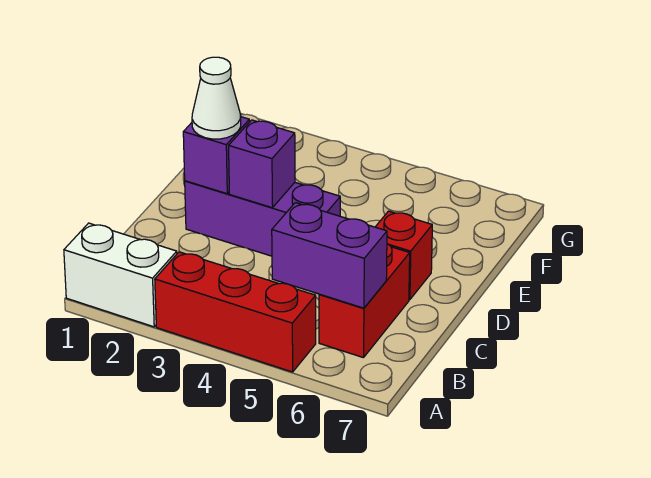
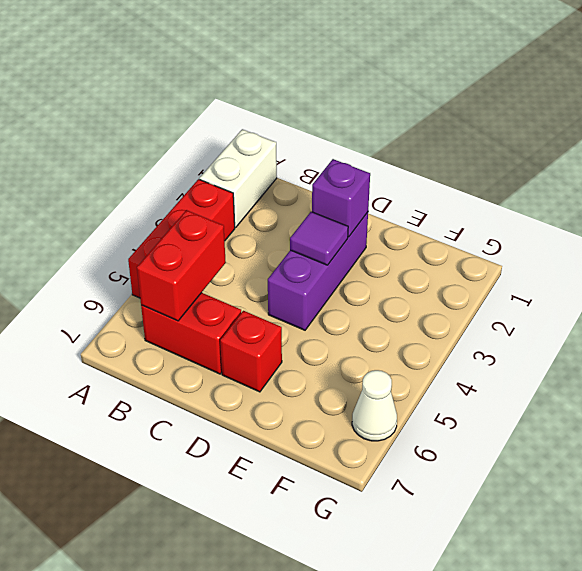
purple 1x2 brick [272,203,387,308] -> red 1x2 brick [137,210,226,321]
white 1x1 cone [192,57,241,139] -> white 1x1 cone moved to [352,370,397,441]
purple 1x1 brick [229,120,295,208] -> purple 1x1 tile [290,212,348,265]

